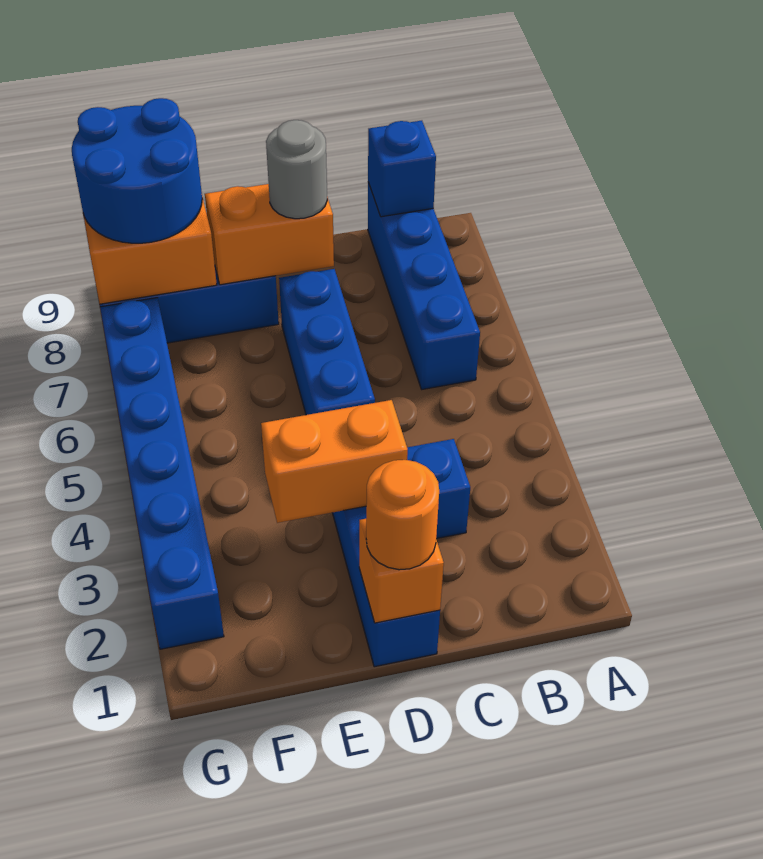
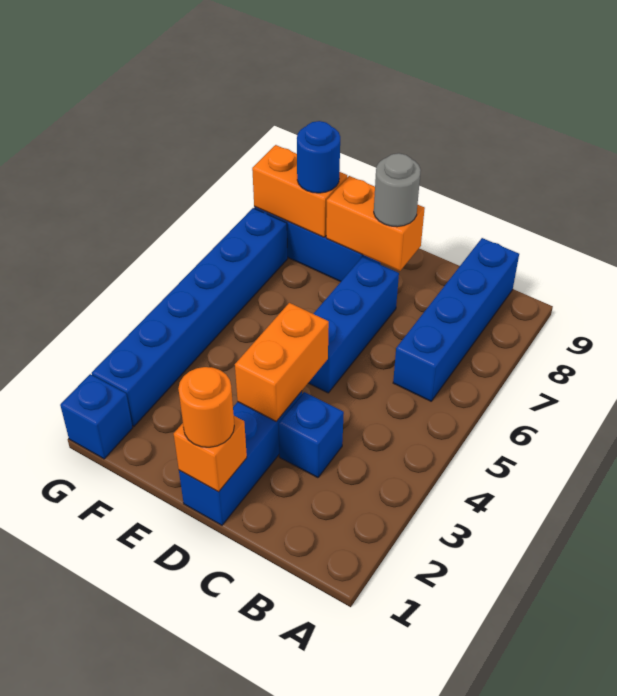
blue 1x1 brick [368,121,436,217] -> blue 1x1 brick moved to [60,374,133,459]
orange 1x2 brick [261,400,408,523] -> orange 1x2 brick turned to [235,303,329,422]
blue 2x2 round brick [72,98,202,243] -> blue 1x1 round brick [297,121,340,193]

